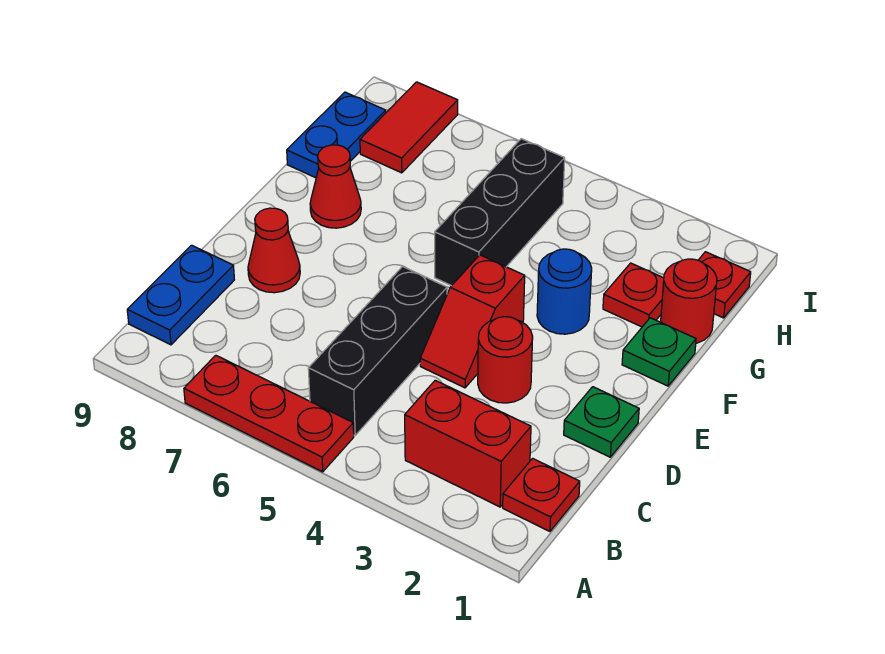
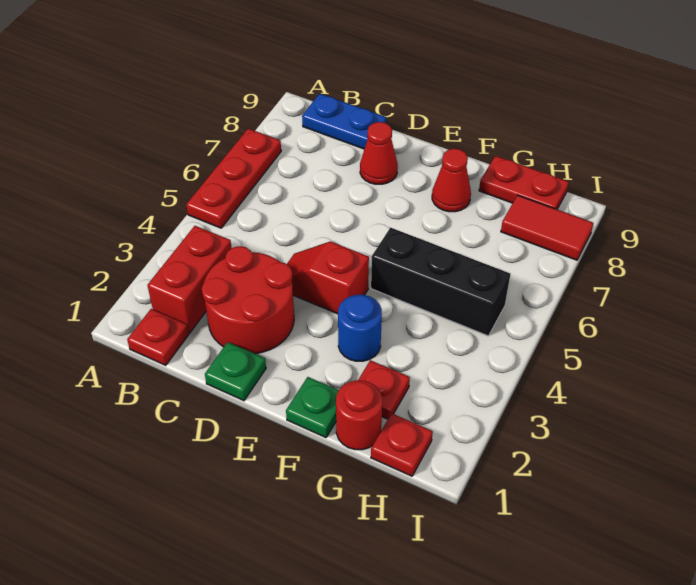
black 1x3 brick [308,266,447,435] -> none
red 1x1 round brick [478,317,533,403] -> red 2x2 round brick [202,246,294,354]
blue 1x2 plate [287,92,386,178] -> red 1x2 plate [479,156,569,209]

